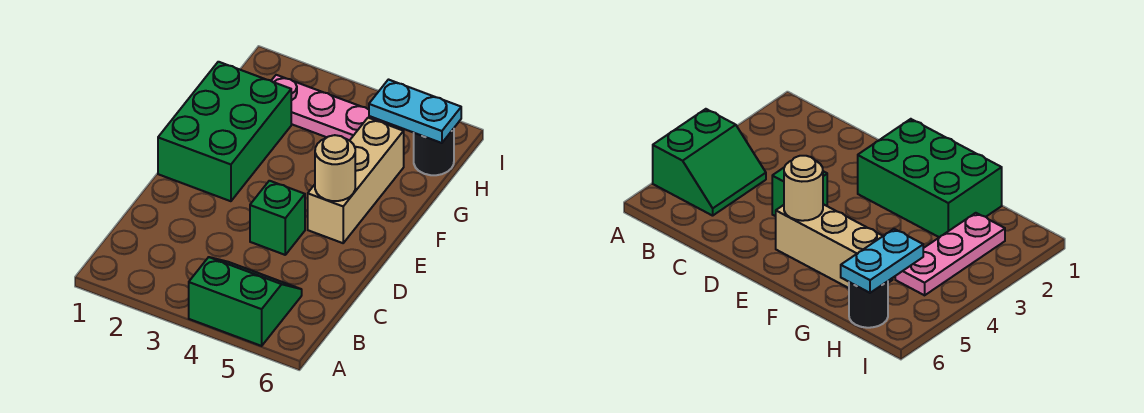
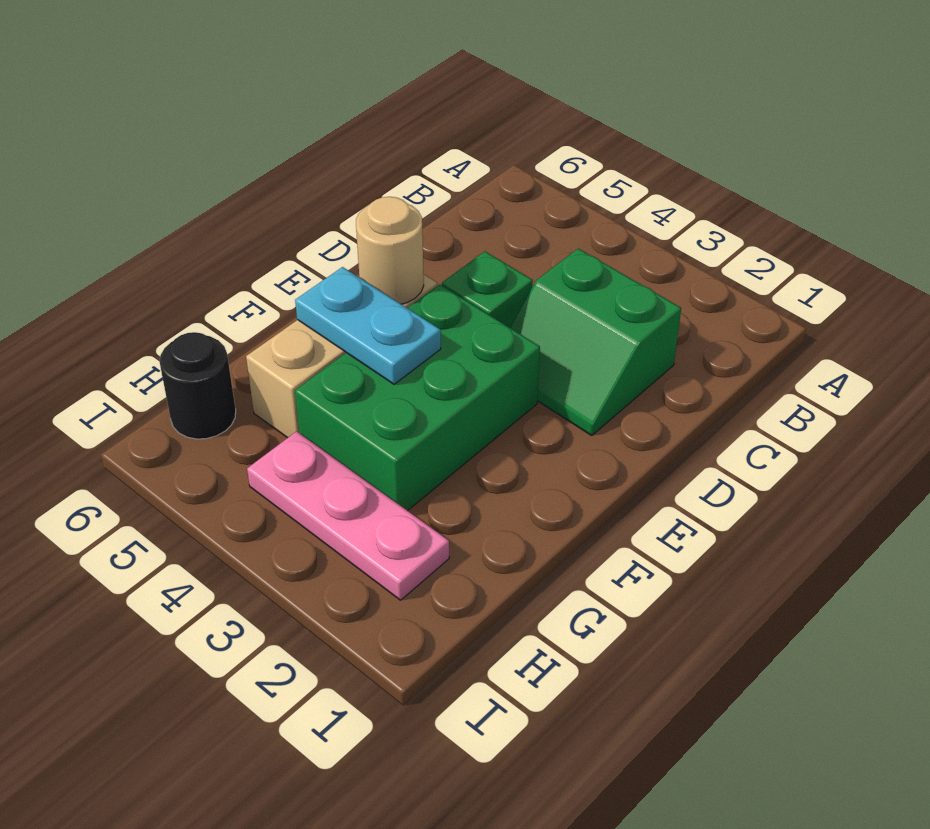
green 2x2 slope [189,257,302,346] -> green 2x2 slope moved to [510,249,681,436]
green 2x3 brick [158,62,291,201] -> green 2x3 brick moved to [295,284,540,511]
cyan 1x2 plate [369,80,461,143] -> cyan 1x2 plate moved to [295,267,441,384]

